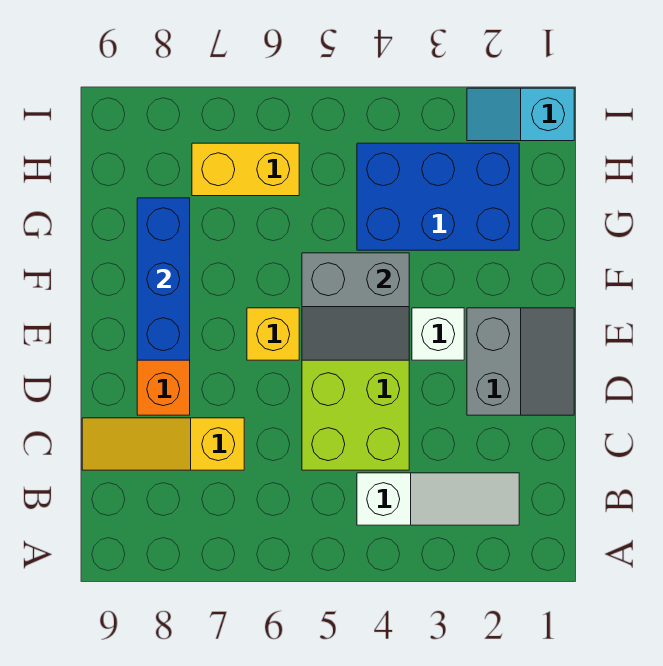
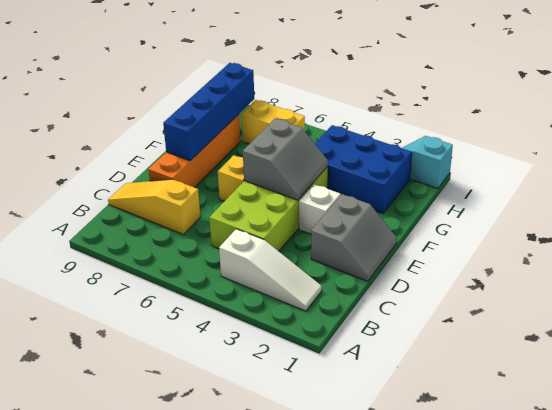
grey 2x2 slope [302,253,409,360] -> grey 2x2 slope turned to [243,118,328,200]
blue 1x3 brick [137,198,190,360] -> blue 1x4 brick [163,63,254,161]

